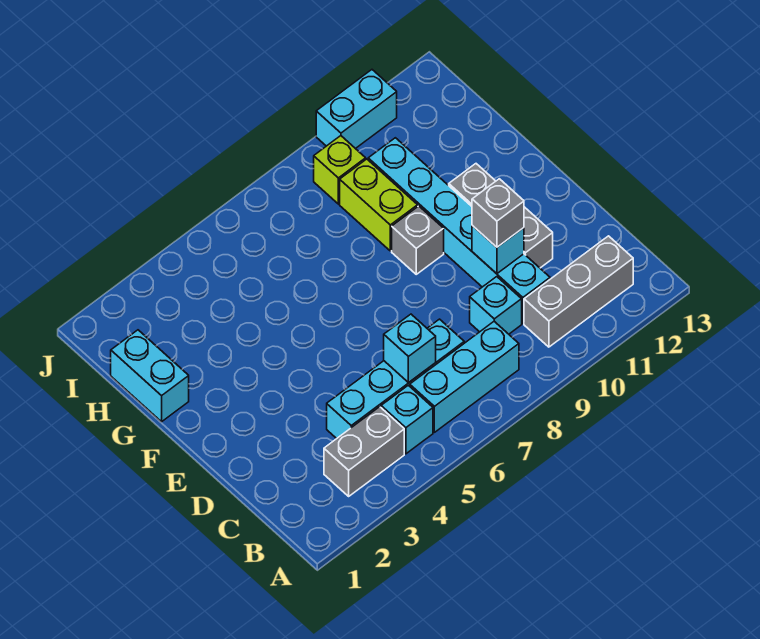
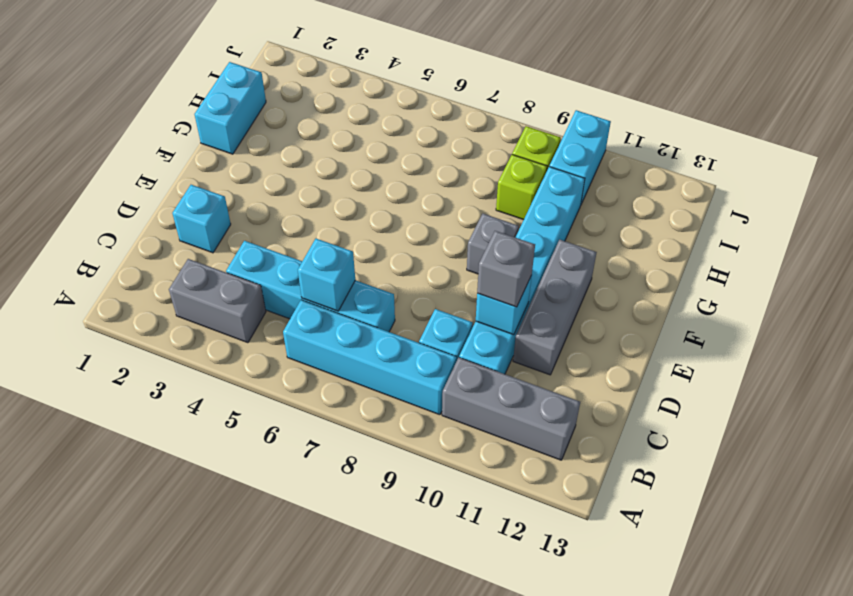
cyan 1x1 brick [381,385,433,454] -> cyan 1x1 brick moved to [172,185,231,253]
cyan 1x3 brick [410,321,519,432] -> cyan 1x4 brick [283,300,457,415]
lime 1x2 brick [340,159,418,251] -> lime 1x1 brick [496,155,547,220]
cyan 1x2 brick [316,70,397,149] -> cyan 1x2 brick turned to [550,110,611,204]

